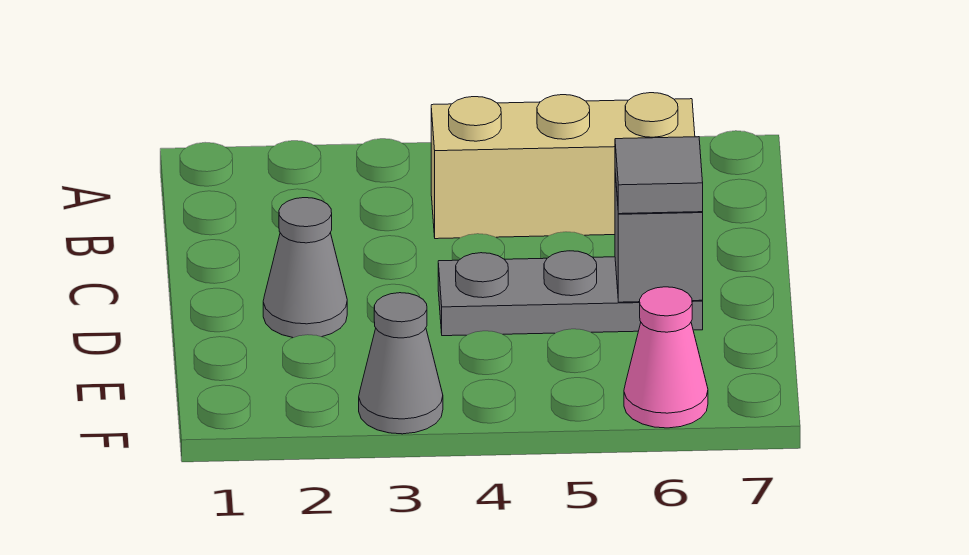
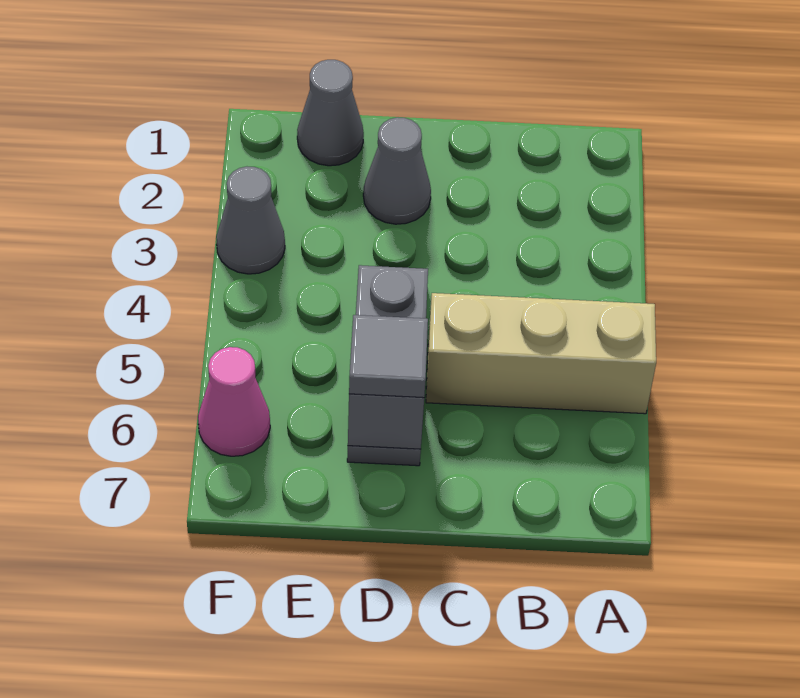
tan 1x3 brick [431,93,695,239] -> tan 1x3 brick turned to [426,293,656,414]
none -> grey 1x1 cone [297,60,364,166]

